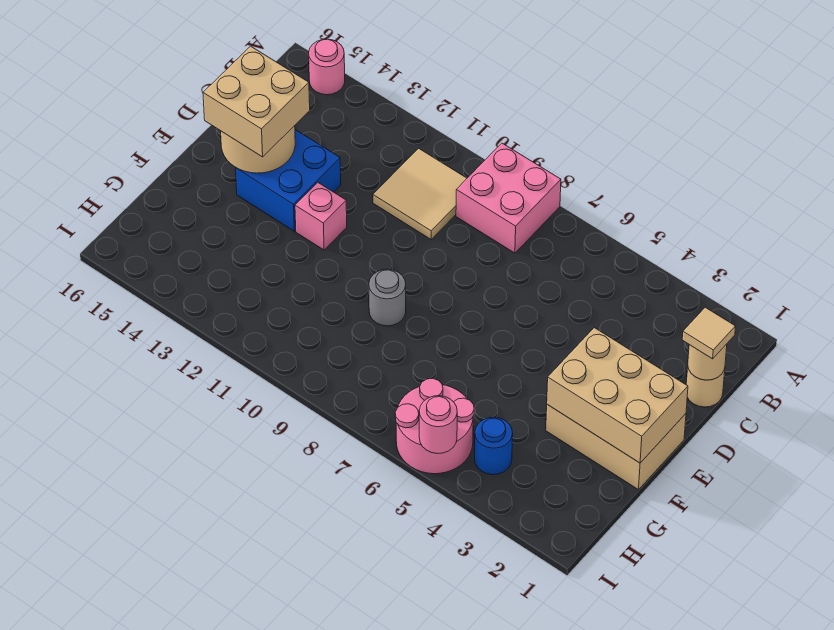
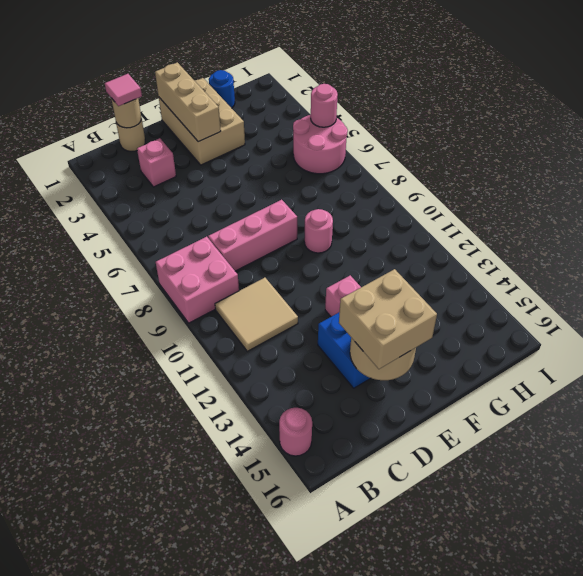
tan 1x1 tile [682,307,736,359] -> pink 1x1 tile [105,74,142,106]
none -> pink 1x1 brick [137,138,176,187]
none -> pink 1x3 brick [208,200,297,271]
tan 2x3 brick [547,328,688,463] -> tan 1x3 brick [155,62,221,142]
grey 1x1 round brick [369,269,406,326] -> pink 1x1 round brick [304,209,333,253]
blue 1x1 round brick [475,417,513,475] -> blue 1x1 round brick moved to [209,70,235,108]

